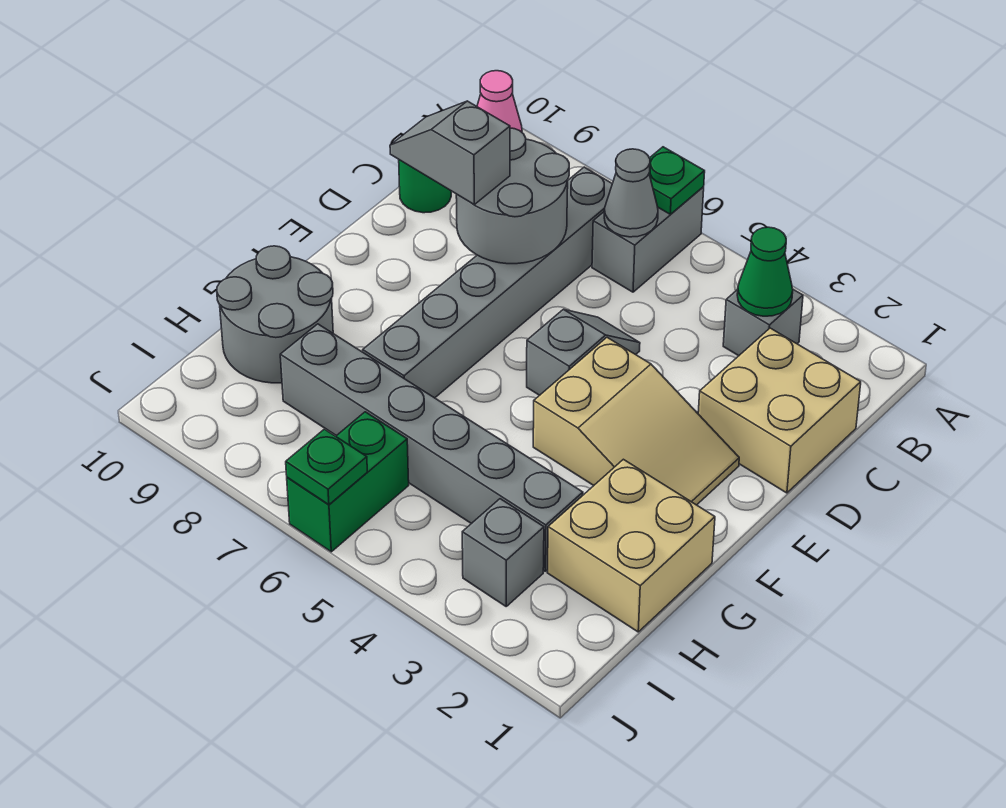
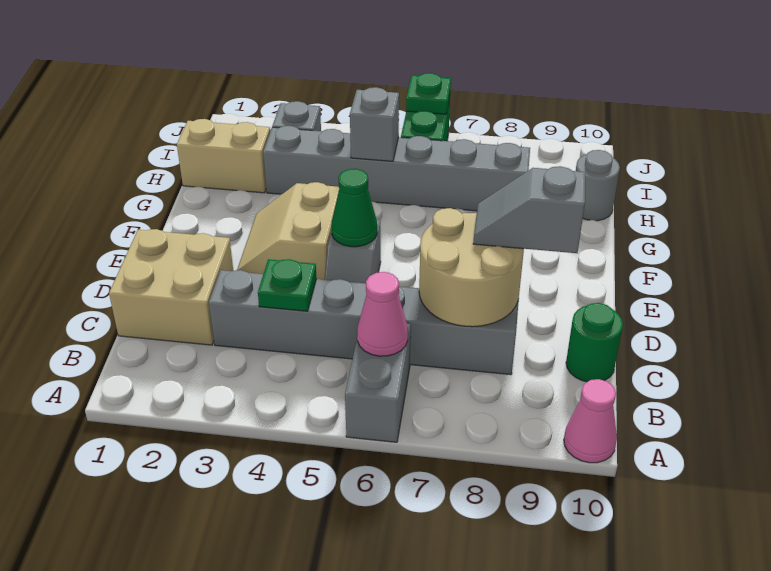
green 1x1 plate [649,147,705,214] -> green 1x1 plate moved to [258,259,317,311]
grey 1x1 brick [723,289,803,356] -> grey 1x1 brick moved to [350,87,399,161]
green 1x1 cone [737,227,793,316] -> green 1x1 cone moved to [332,169,377,247]
grey 1x1 cone [604,149,658,237] -> pink 1x1 cone [357,272,408,356]
grey 1x6 brick [363,167,612,398] -> grey 1x6 brick turned to [209,270,519,375]
grey 2x2 round brick [456,128,569,264] -> tan 2x2 round brick [419,208,524,327]
grey 1x2 slope [390,101,510,204] -> grey 1x2 slope turned to [473,166,585,253]
tan 2x3 slope [533,338,739,505] -> tan 2x2 slope [237,182,339,279]
tan 2x2 brick [547,459,715,632] -> tan 1x2 brick [177,119,270,193]
grey 2x2 round brick [217,246,333,383] -> grey 1x1 round brick [576,150,620,221]

